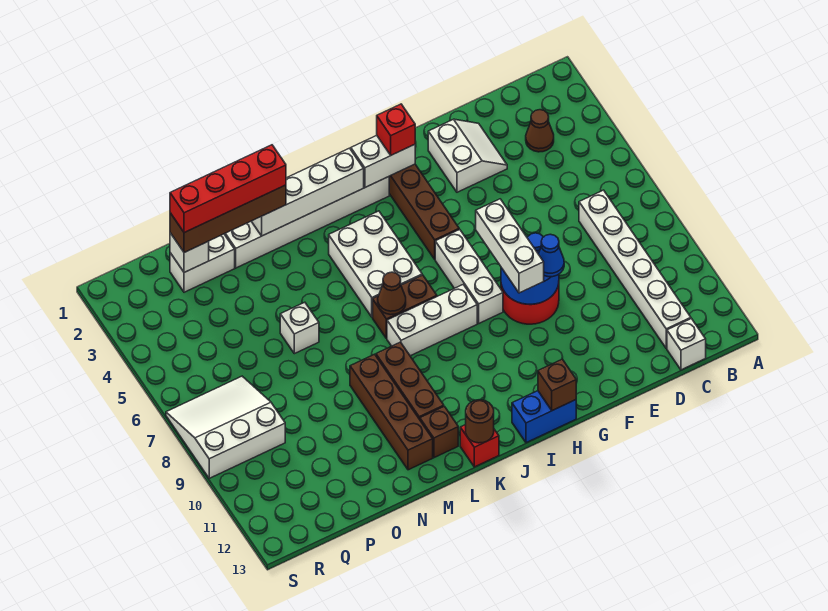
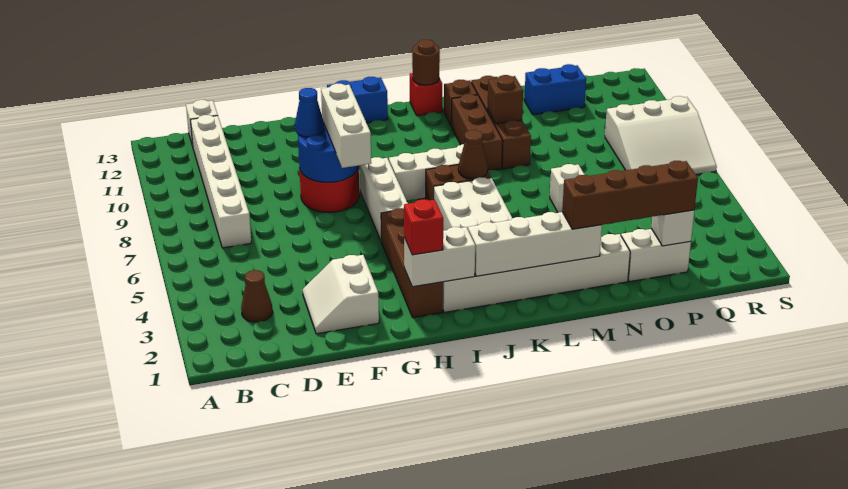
brown 1x1 brick [538,359,576,411] -> brown 1x1 brick moved to [487,75,523,124]
red 1x4 brick [170,145,286,233] -> none
none -> blue 1x2 brick [524,64,586,115]

